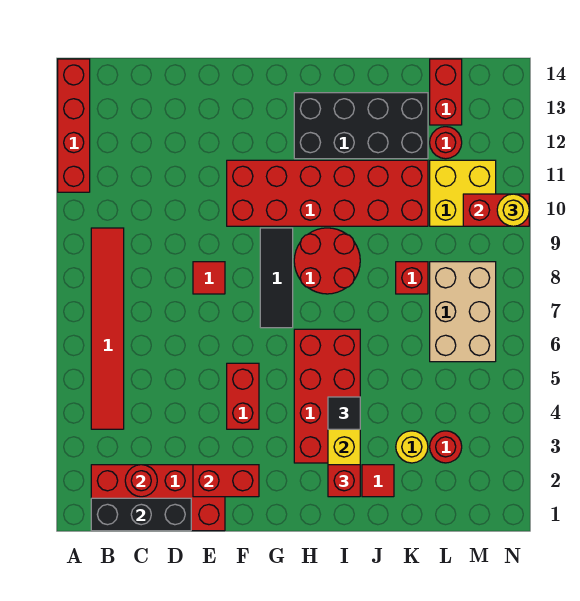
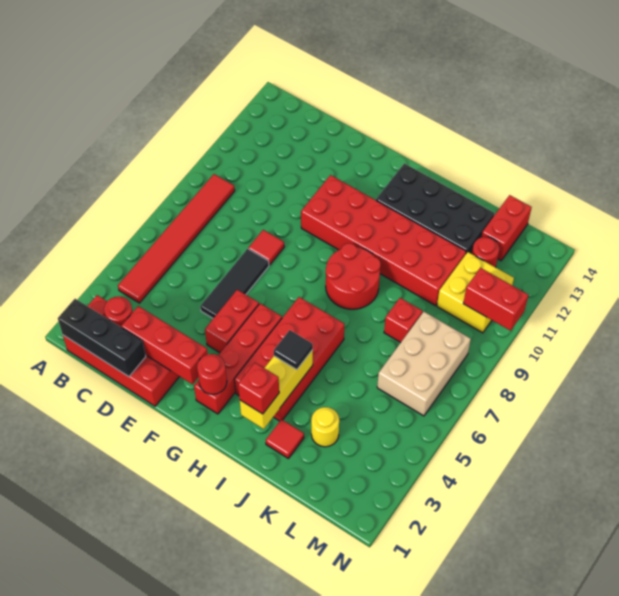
red 1x4 brick [58,59,90,192] -> red 1x4 brick moved to [194,303,282,414]
red 1x2 brick [193,465,259,497] -> red 1x3 brick [121,306,208,384]
black 1x3 tile [260,228,293,328] -> black 1x3 tile moved to [200,249,269,318]
red 1x1 round brick [430,431,462,463] -> red 1x1 round brick moved to [197,354,227,394]
yellow 1x1 round brick [497,194,529,226] -> none

